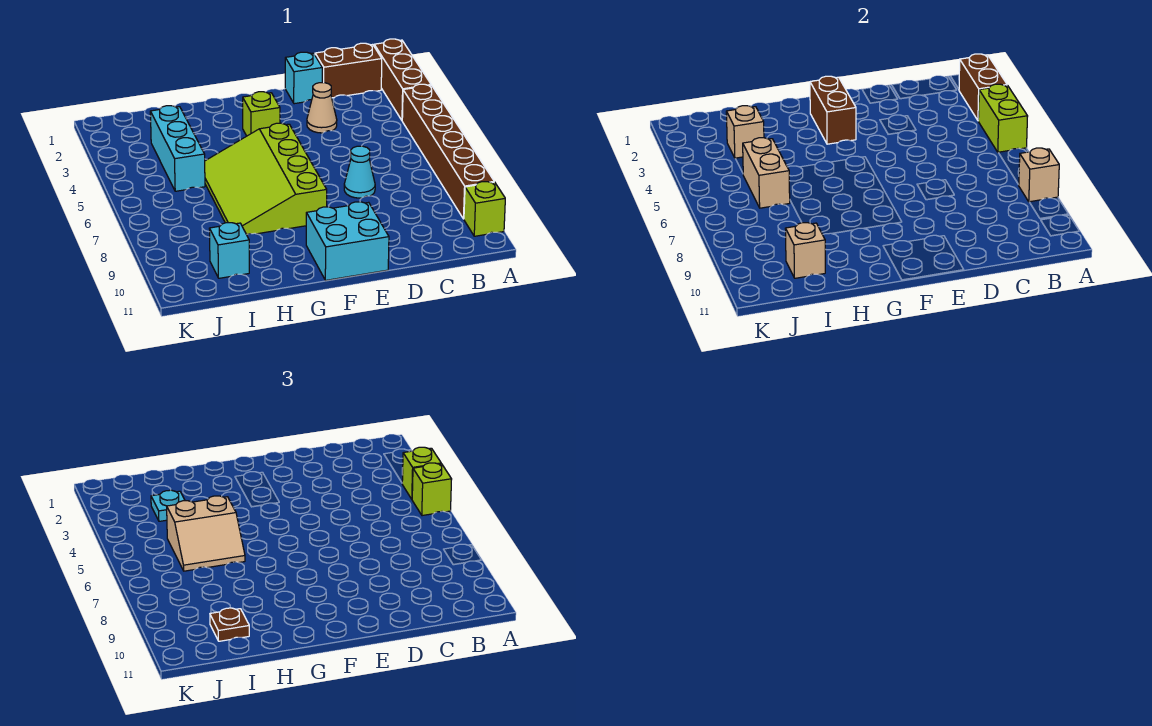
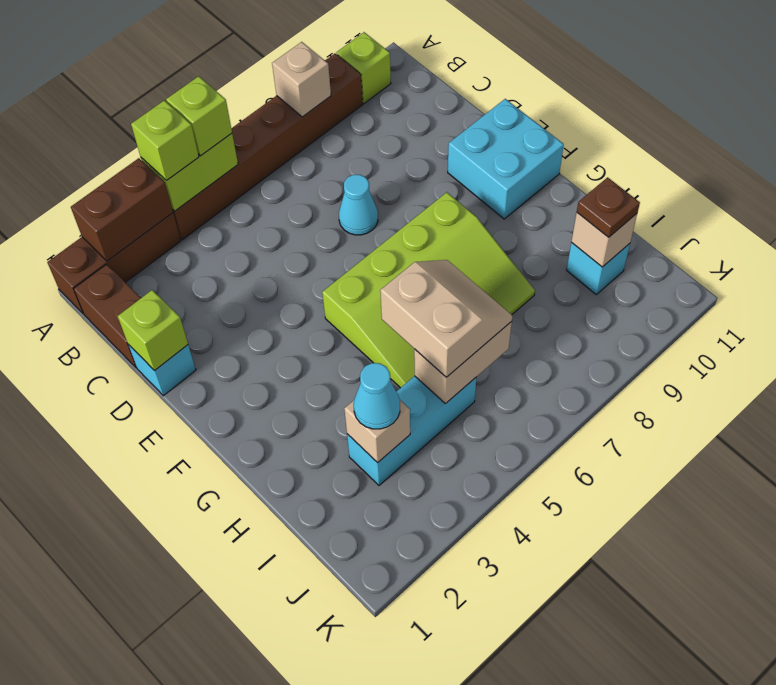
tan 1x1 cone [307,83,337,133] -> none
brown 1x2 brick [810,76,856,144] -> none
lime 1x1 brick [243,92,280,136] -> lime 1x1 brick moved to [118,290,188,370]
cyan 1x1 plate [151,490,185,521] -> cyan 1x1 cone [354,363,400,429]

